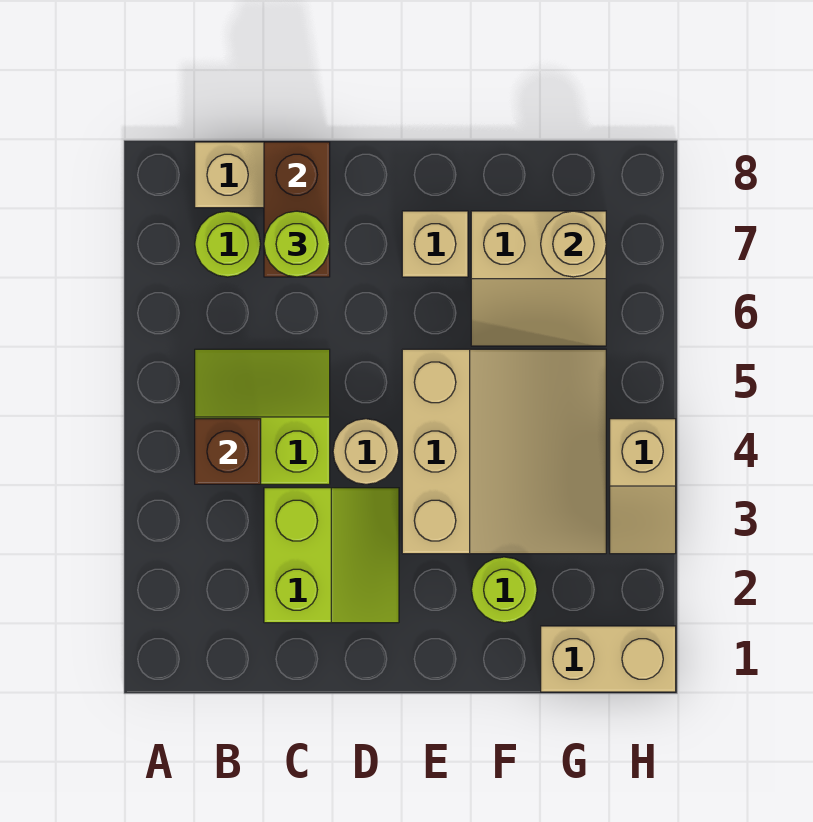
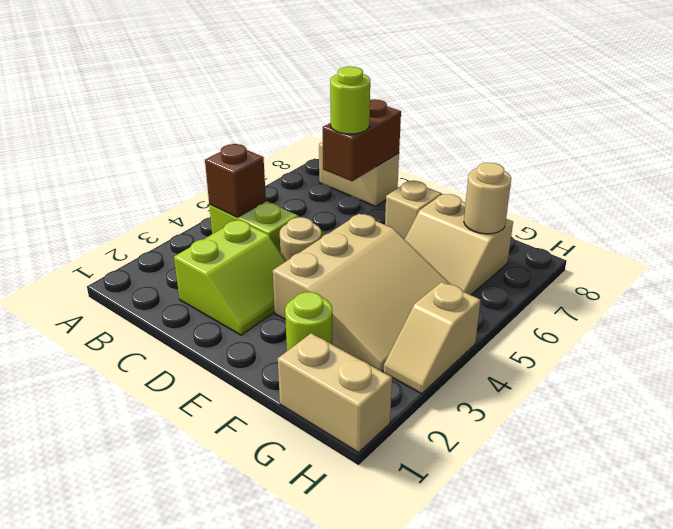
lime 1x1 round brick [195,211,260,277] -> none

